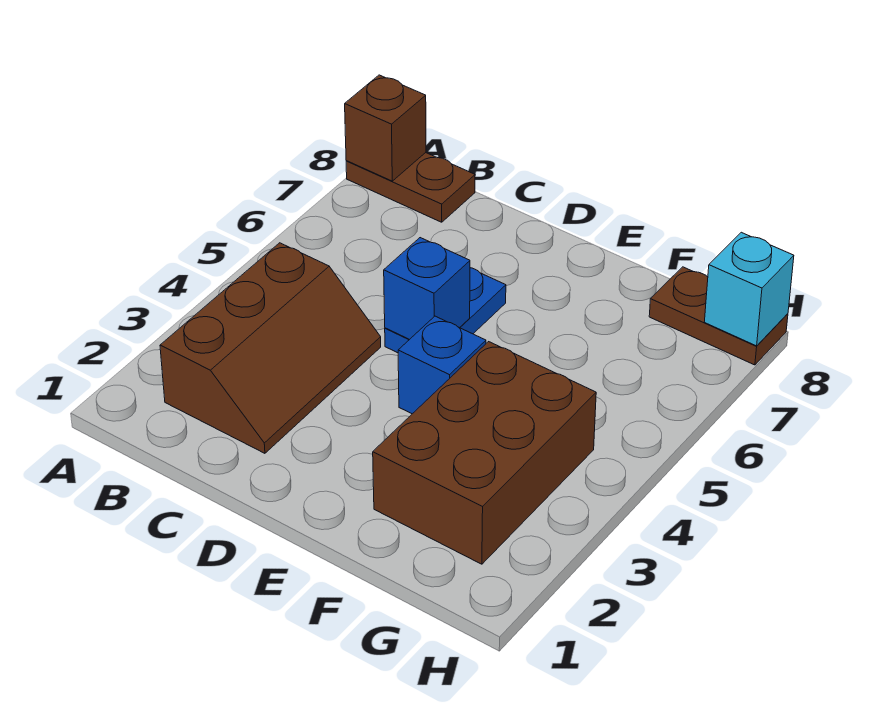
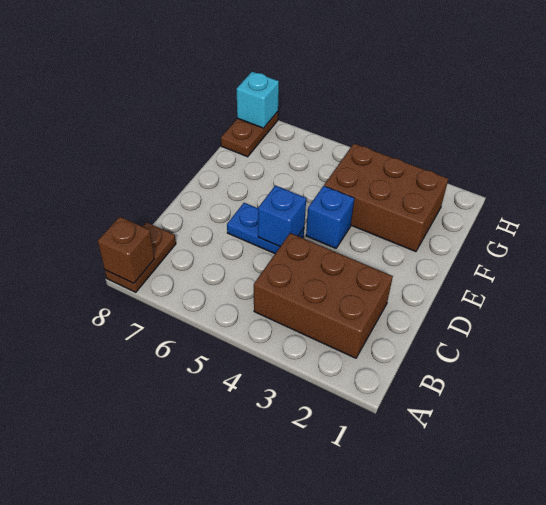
brown 2x3 slope [160,243,381,453] -> brown 2x3 brick [254,233,393,358]

